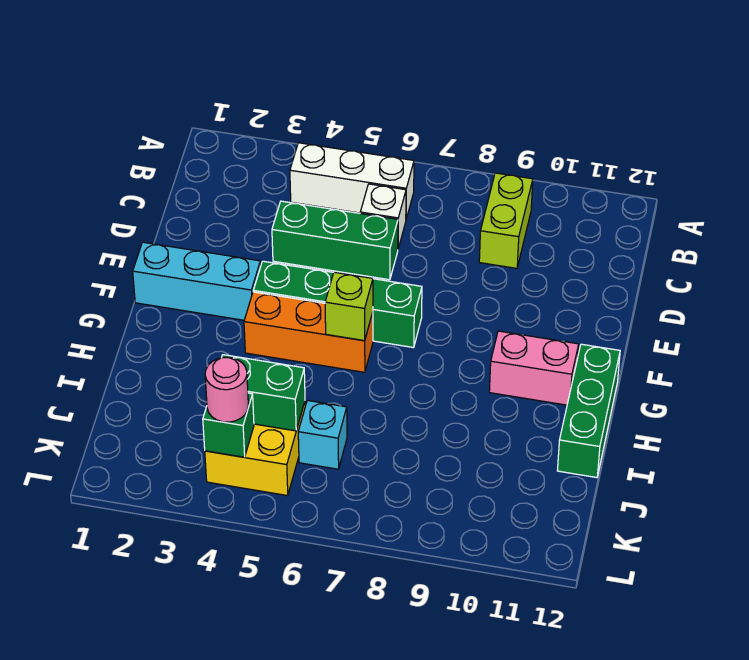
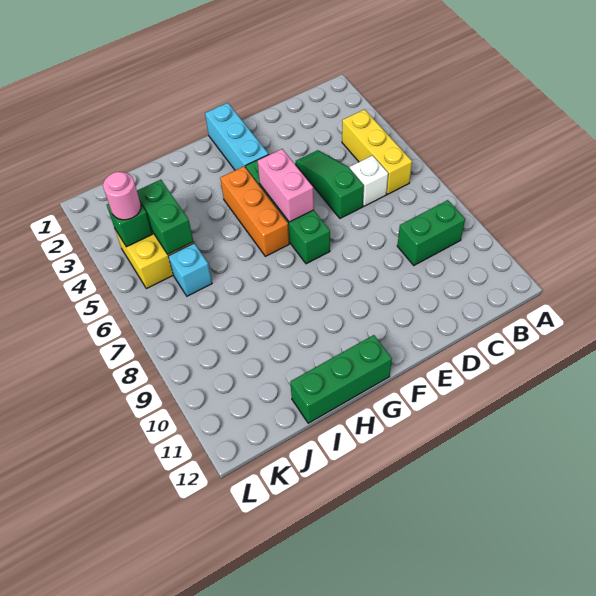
white 1x3 brick [290,143,414,219] -> yellow 1x3 brick [342,109,412,194]
lime 1x2 brick [479,173,533,268] -> green 1x2 brick [397,200,465,265]
green 1x3 brick [272,201,398,280] -> green 1x3 slope [296,150,364,218]
lime 1x1 brick [325,272,373,341] -> none
pink 1x2 brick [489,331,579,405] -> pink 1x2 brick moved to [257,149,314,222]

